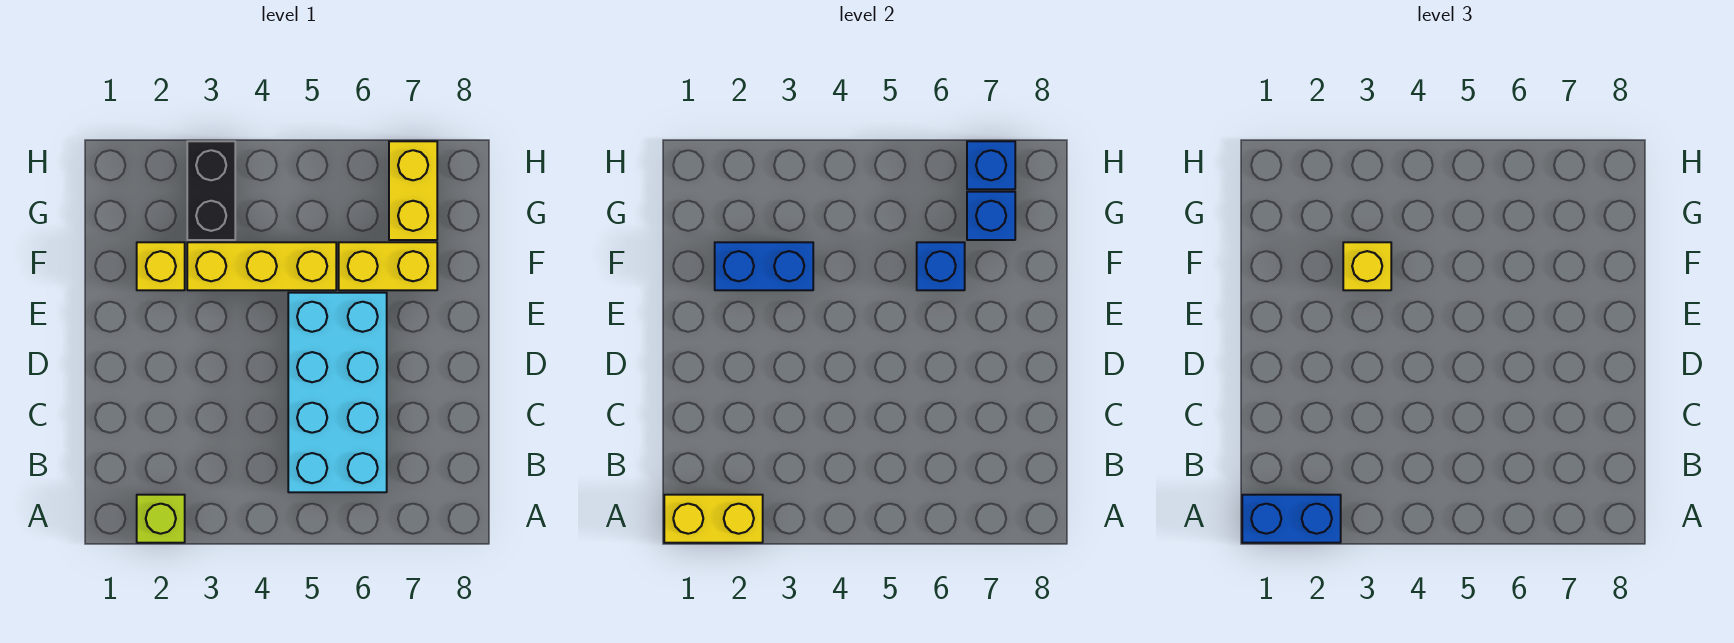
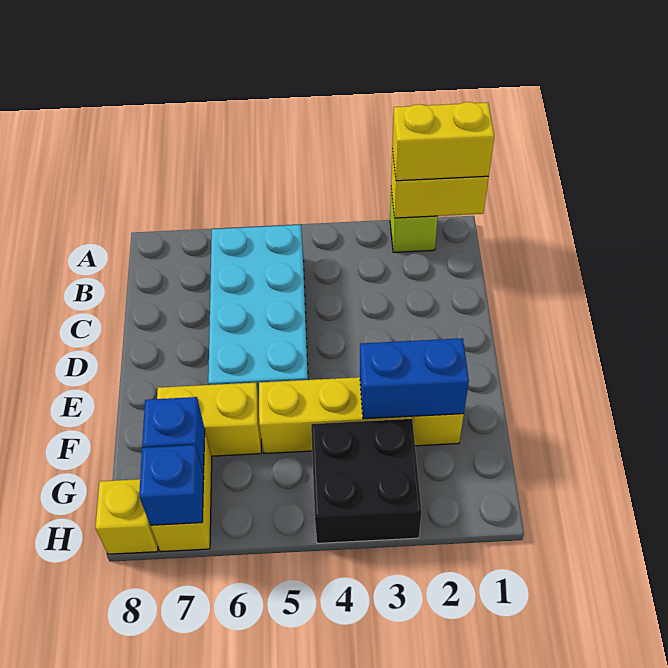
blue 1x2 brick [1242,495,1341,543] -> yellow 1x2 brick [392,102,494,181]
yellow 1x1 brick [1343,242,1391,290] -> yellow 1x1 brick moved to [95,479,158,554]
blue 1x1 brick [917,242,965,290] -> none
black 1x2 brick [187,141,235,240] -> black 2x2 brick [311,419,422,543]

